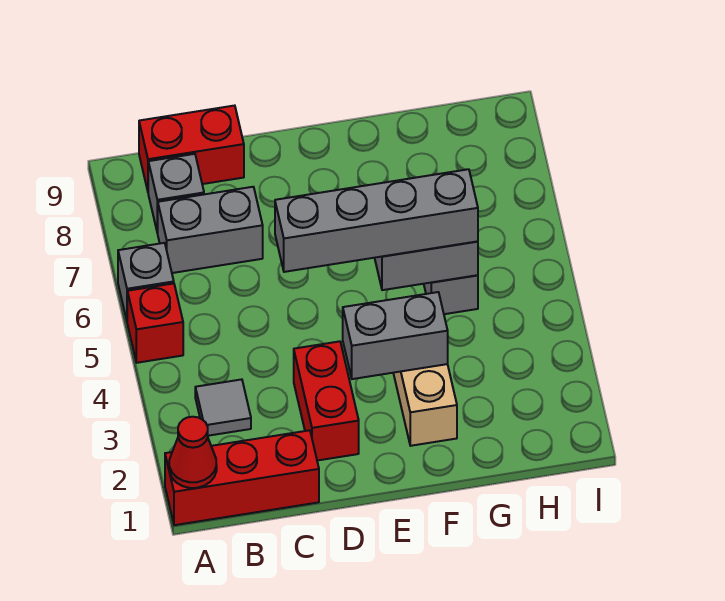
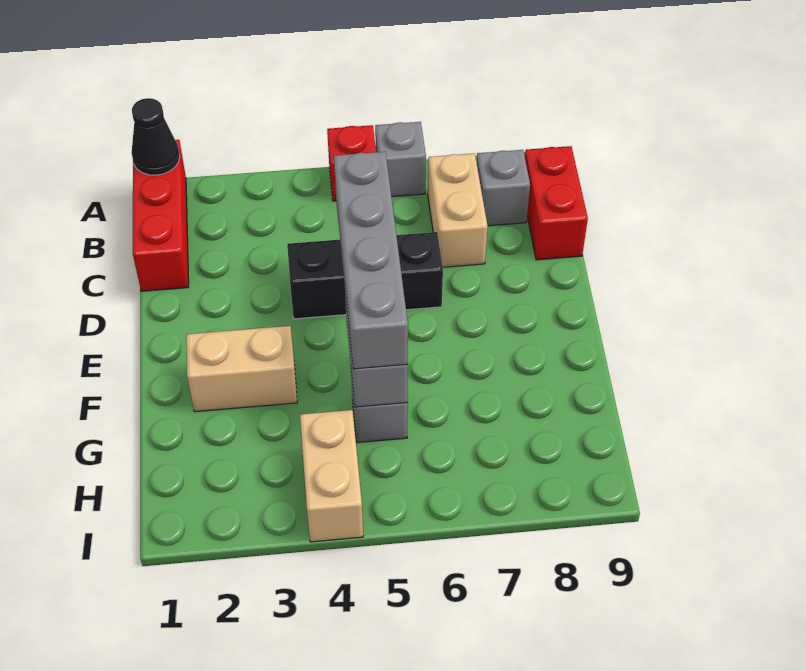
red 1x1 cone [169,417,217,488] -> black 1x1 cone [131,98,180,175]
grey 1x1 tile [195,379,251,436] -> none
grey 1x2 brick [158,187,263,273] -> tan 1x2 brick [428,153,488,267]
red 1x2 brick [294,341,359,461] -> none
none -> black 1x3 brick [287,232,443,319]
grey 1x2 brick [343,292,448,379] -> none
none -> tan 1x2 brick [300,410,363,542]

